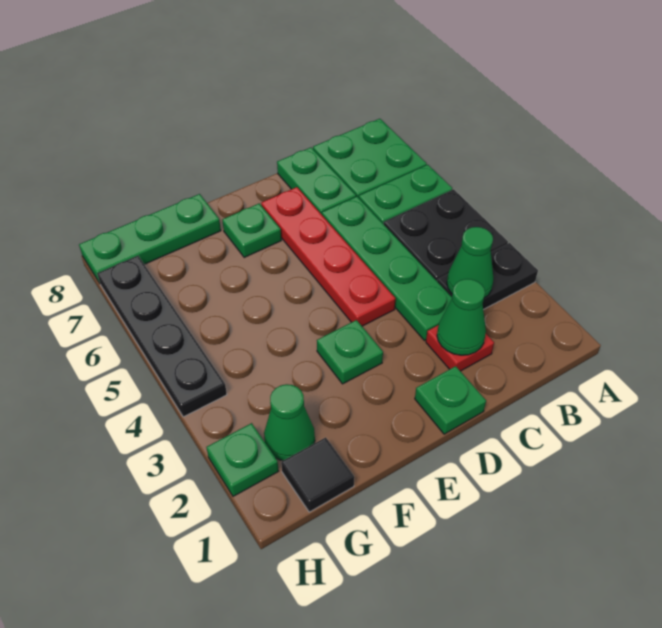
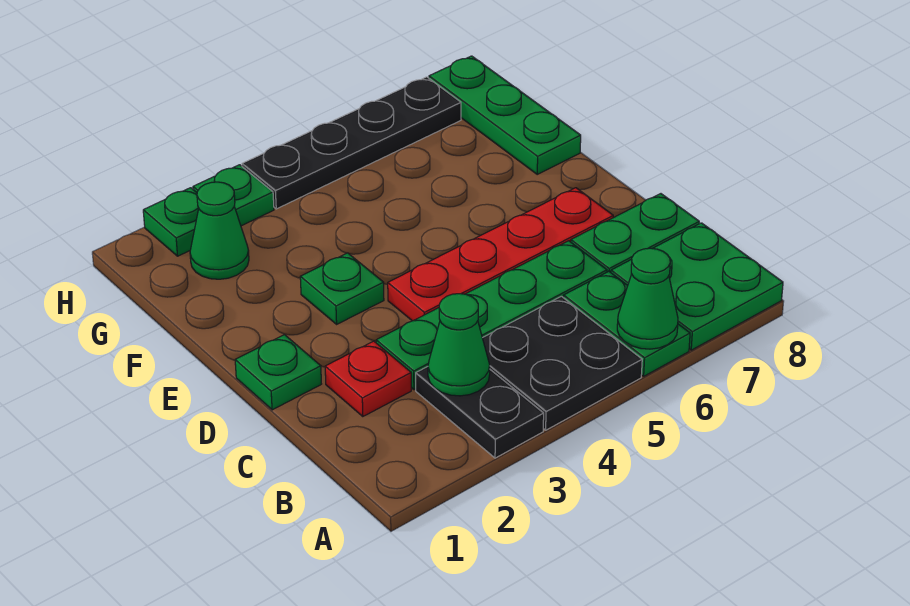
green 1x1 cone [437,279,486,355] -> green 1x1 cone moved to [617,248,678,349]
green 1x1 plate [222,203,281,257] -> green 1x1 plate moved to [193,165,274,226]
black 1x1 tile [281,437,354,512] -> none

